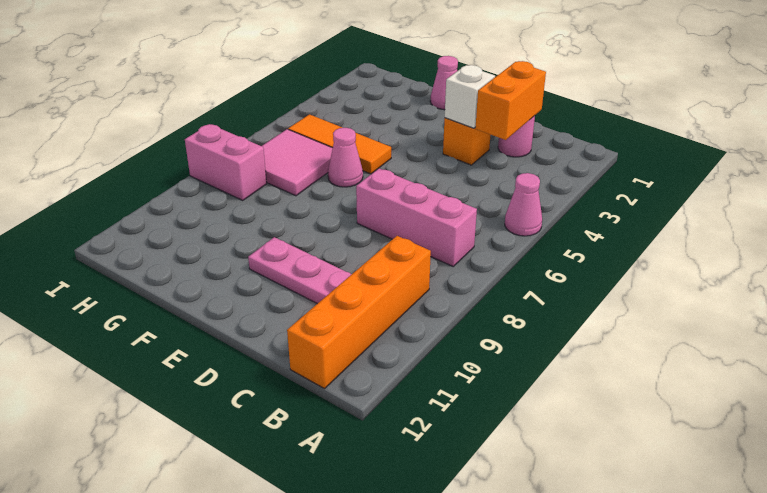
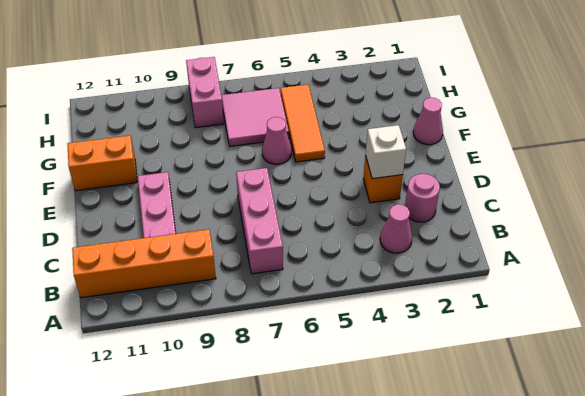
pink 1x1 cone [505,173,542,236] -> pink 1x1 cone moved to [380,204,412,253]
orange 1x2 brick [475,61,546,140] -> orange 1x2 brick moved to [67,135,137,191]

